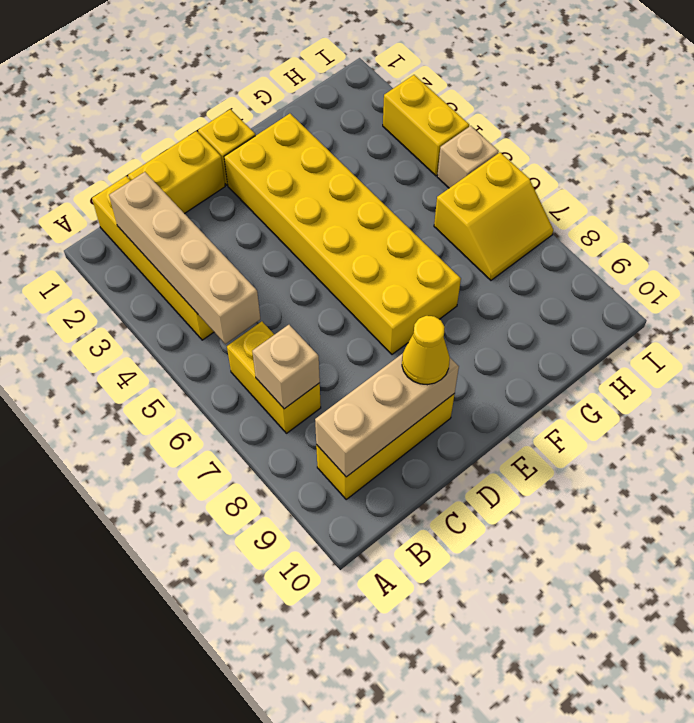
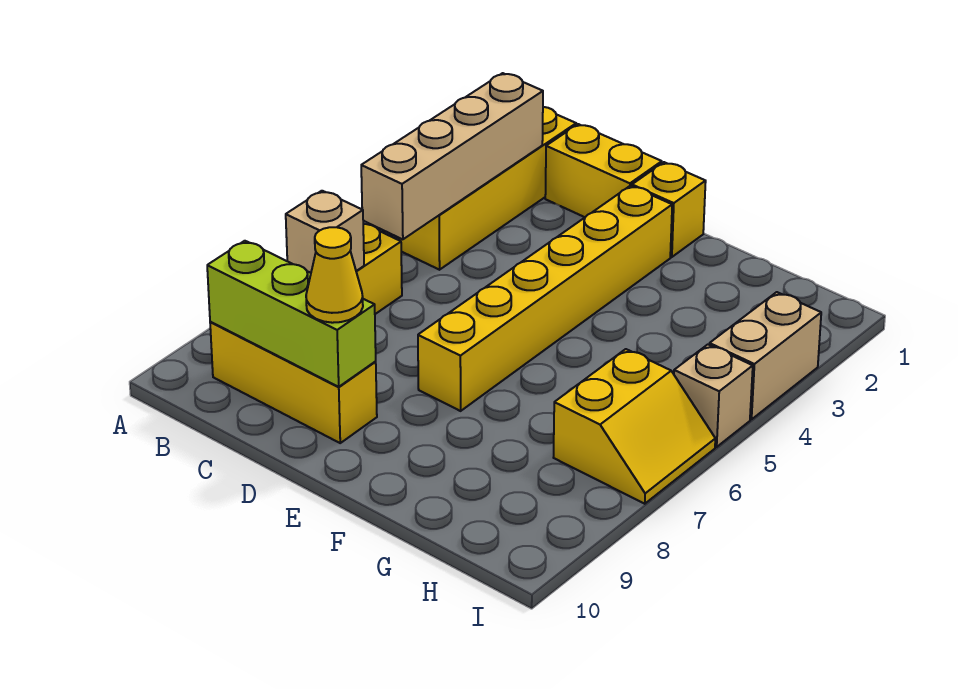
tan 1x3 brick [315,353,459,477] -> lime 1x3 brick [207,241,376,387]
yellow 2x6 brick [224,114,461,354] -> yellow 1x6 brick [418,186,672,411]
yellow 2x2 slope [434,153,553,280] -> yellow 2x2 slope turned to [553,349,715,504]
yellow 1x2 brick [383,75,469,176] -> tan 1x2 brick [709,292,821,420]

